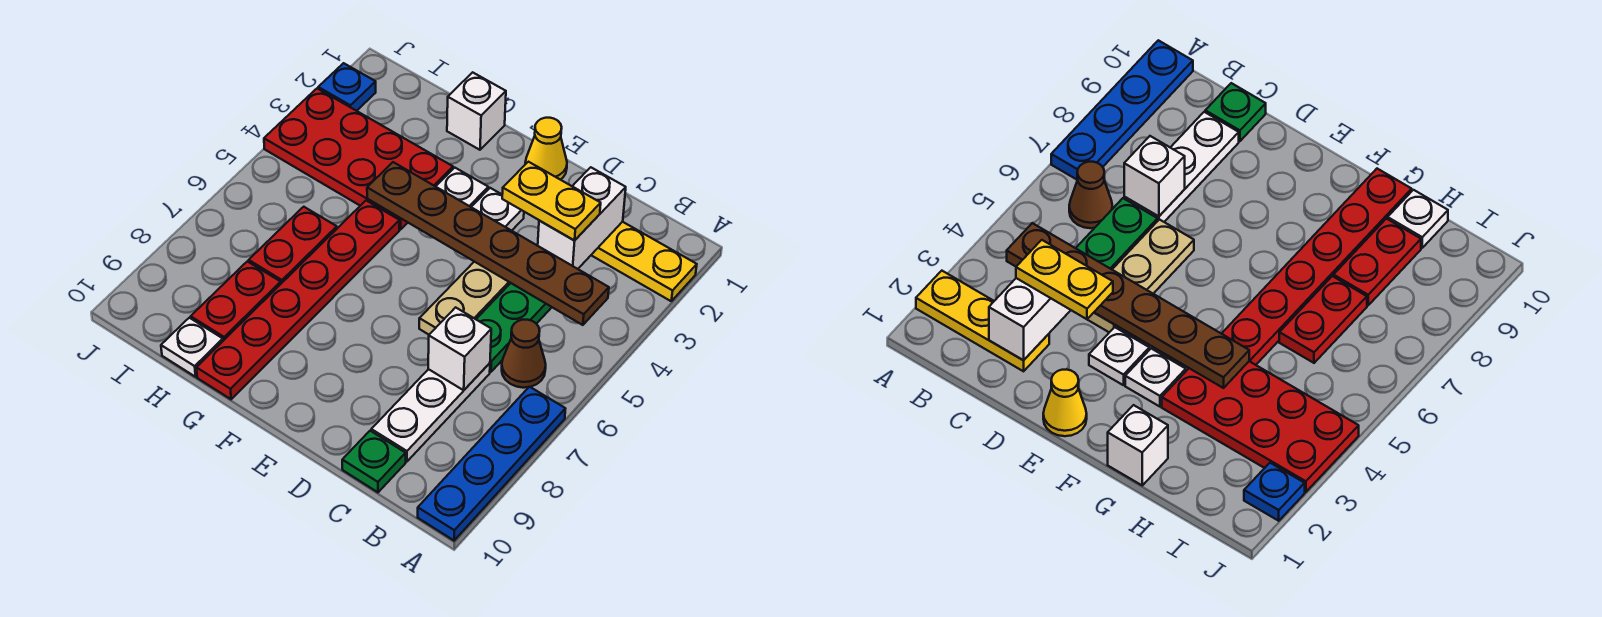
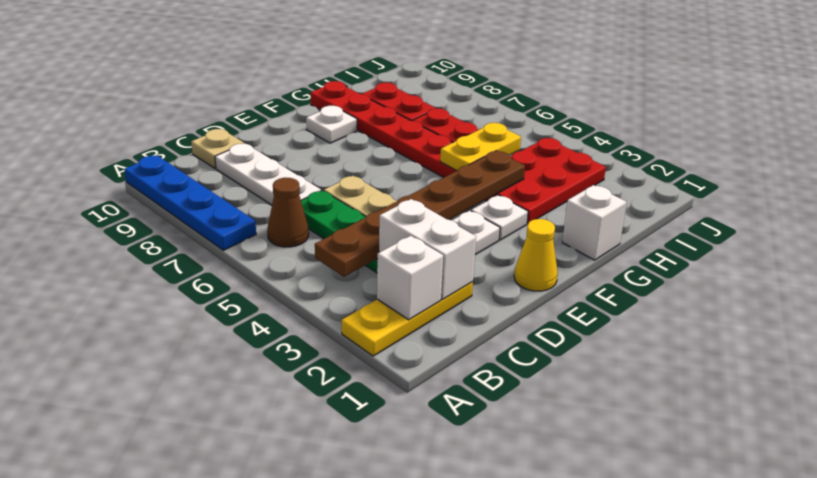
yellow 1x2 plate [502,162,601,241] -> yellow 1x2 plate moved to [440,123,521,171]
white 1x1 brick [428,307,491,390] -> white 1x1 brick moved to [377,236,443,320]
green 1x1 plate [342,431,406,492] -> tan 1x1 plate [191,129,244,168]
red 2x4 plate [264,88,453,229] -> red 2x3 plate [485,138,606,224]
white 1x1 plate [161,318,223,377] -> white 1x1 plate moved to [306,106,357,143]
blue 1x1 plate [318,63,376,111] -> none

